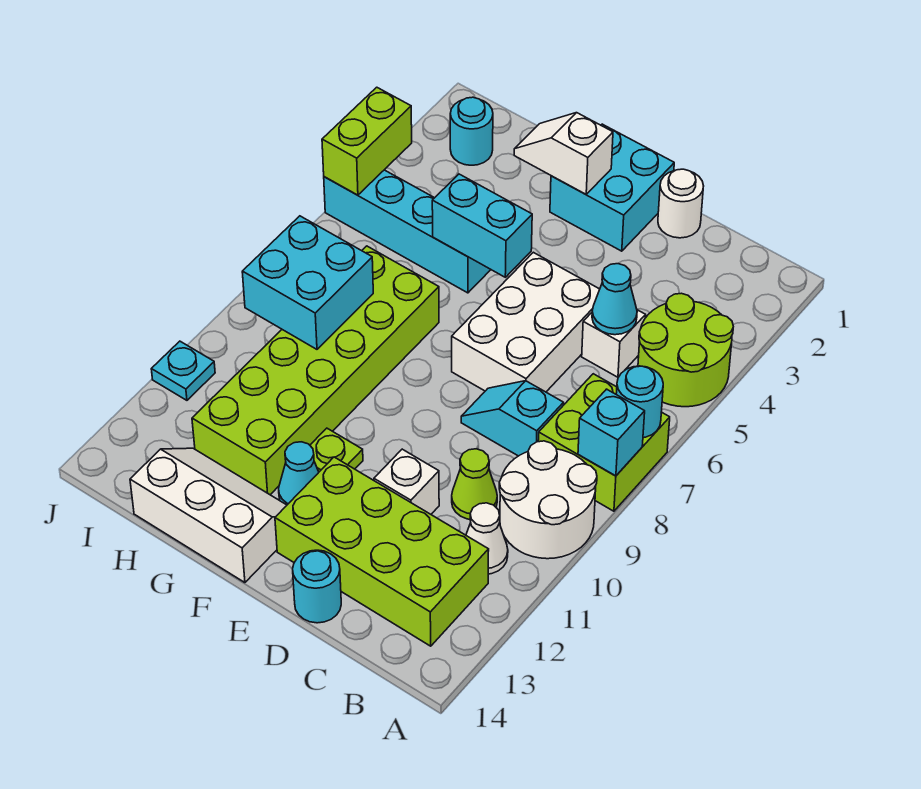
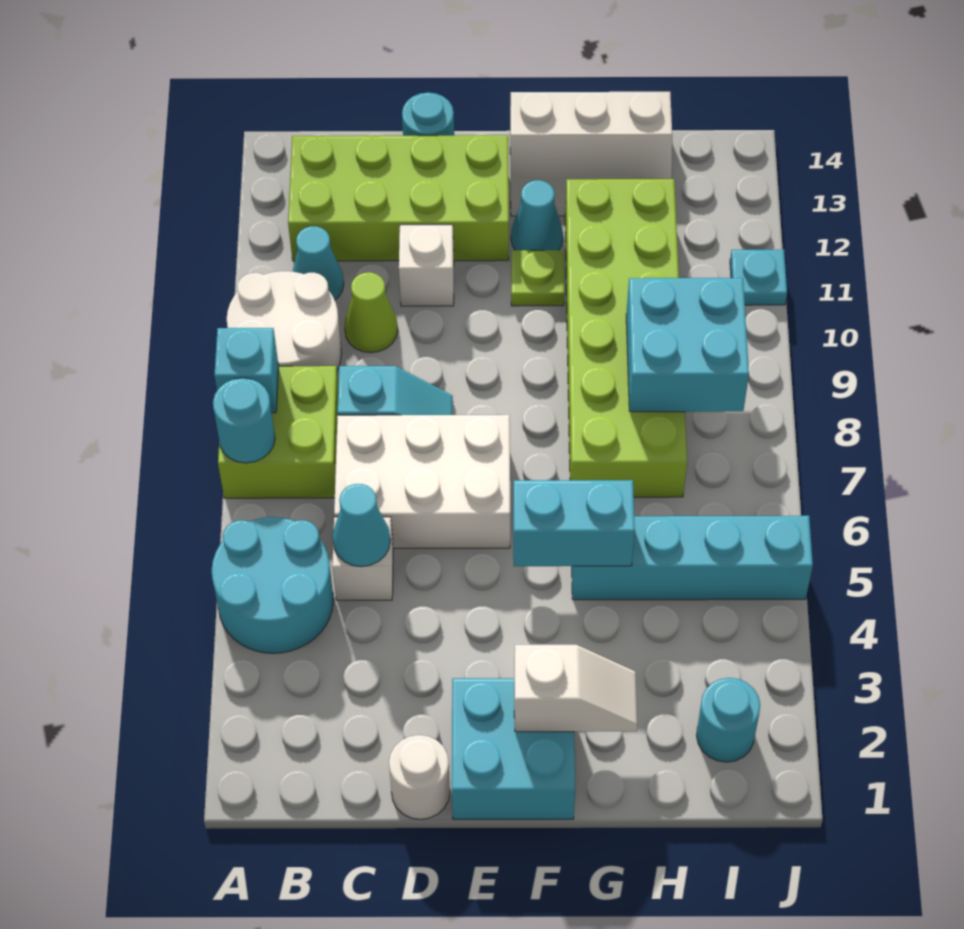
lime 2x2 round brick [638,293,733,407] -> cyan 2x2 round brick [212,517,333,653]
white 1x1 cone [466,503,508,574] -> cyan 1x1 cone [292,226,344,300]
white 2x3 brick [452,252,600,392] -> white 2x3 brick turned to [334,415,510,548]
lime 1x2 brick [322,87,412,195] -> none

